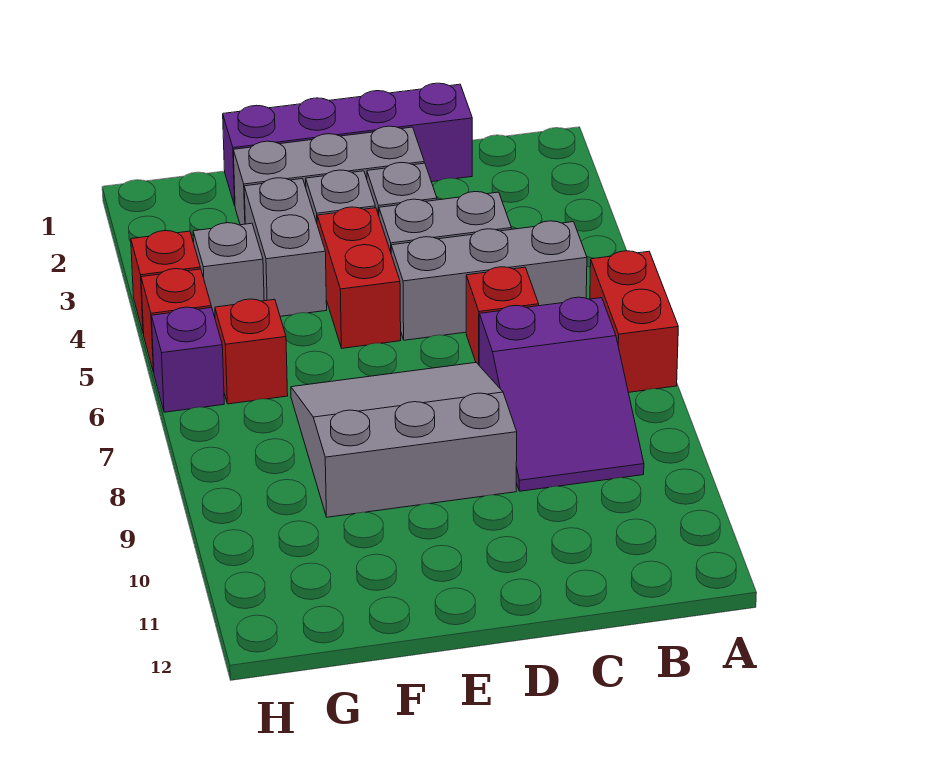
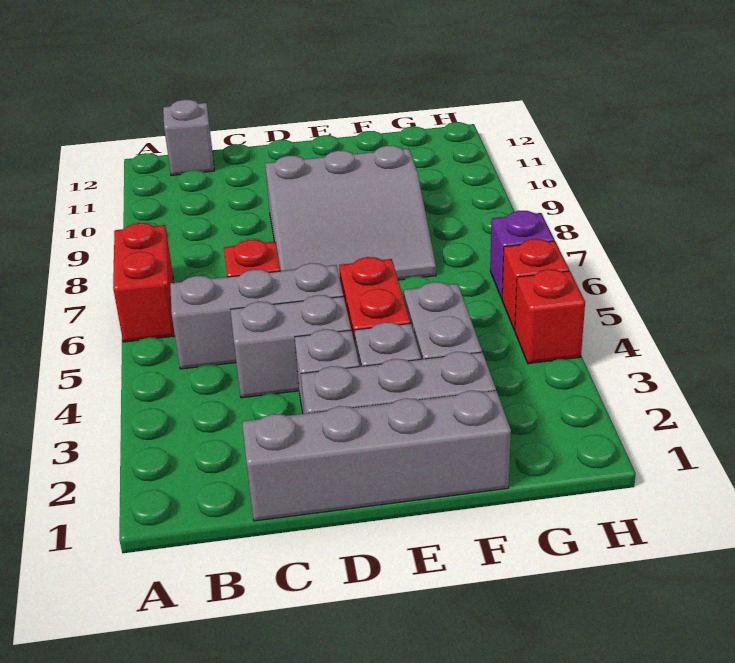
purple 2x3 slope [479,297,644,491] -> none
purple 1x4 brick [223,83,472,205] -> grey 1x4 brick [242,391,511,521]
grey 1x1 brick [193,223,264,317] -> grey 1x1 brick moved to [163,100,214,176]
red 1x1 brick [215,299,288,404] -> none

